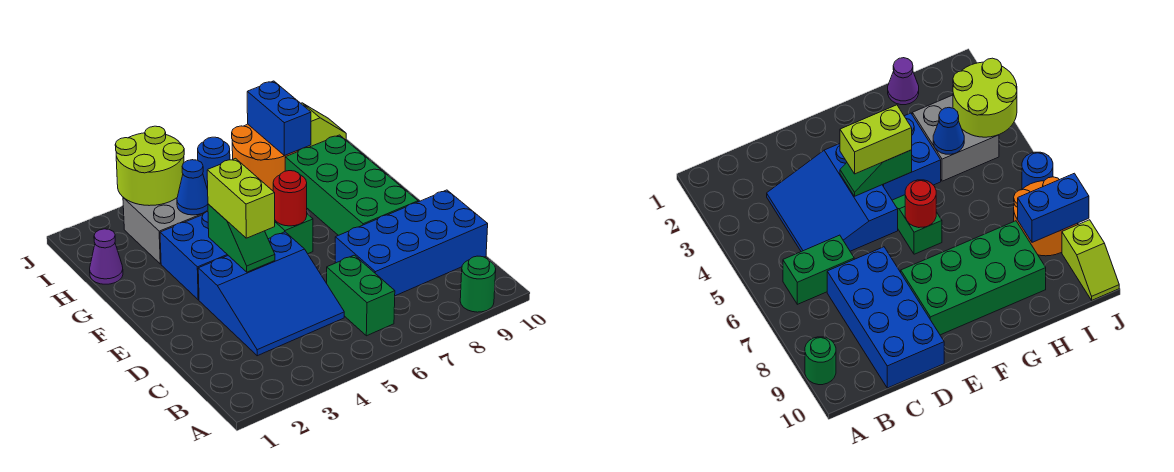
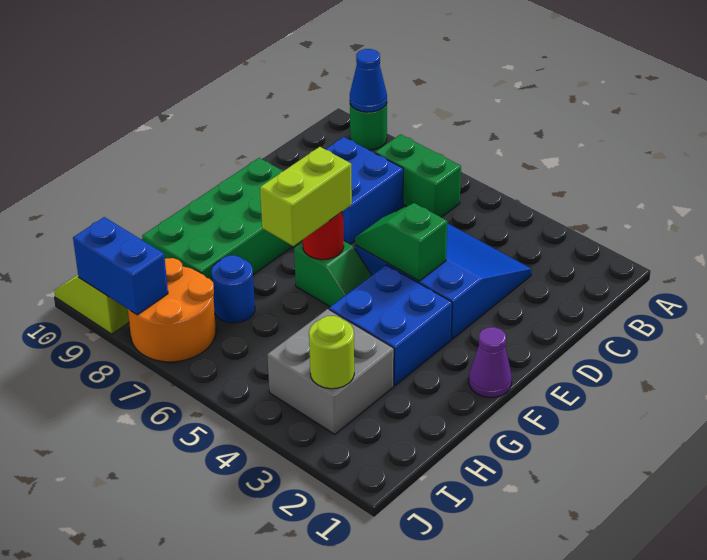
green 1x2 brick [327,255,395,336] -> green 1x2 brick turned to [375,135,461,217]
blue 2x4 brick [335,190,488,296] -> blue 2x2 brick [325,137,403,244]
green 1x2 slope [208,204,275,272] -> green 1x2 slope turned to [355,203,447,281]
lime 1x2 brick [207,158,275,238] -> lime 1x2 brick moved to [260,147,352,246]
purple 1x1 cone [90,229,123,284] -> purple 1x1 cone moved to [469,327,512,397]
blue 1x1 cone [177,160,208,215] -> blue 1x1 cone moved to [350,49,387,112]
lime 2x2 round brick [115,126,184,206] -> lime 1x1 round brick [309,316,354,389]
blue 1x2 brick [247,81,311,156] -> blue 1x2 brick turned to [73,217,168,315]
blue 1x1 round brick [198,137,230,190] -> blue 1x1 round brick moved to [212,255,255,323]

